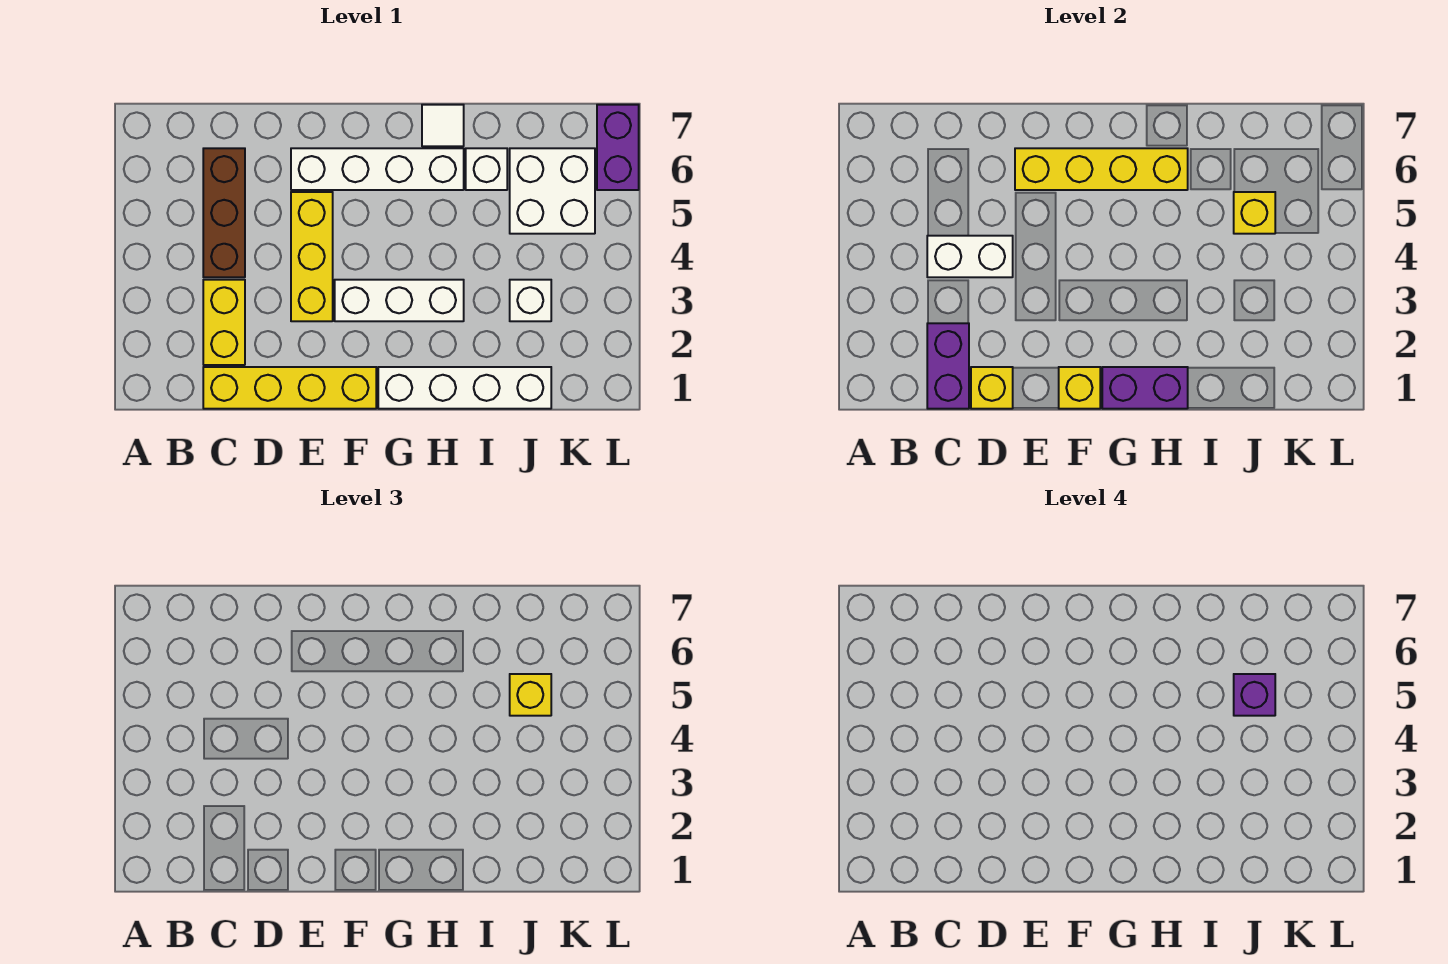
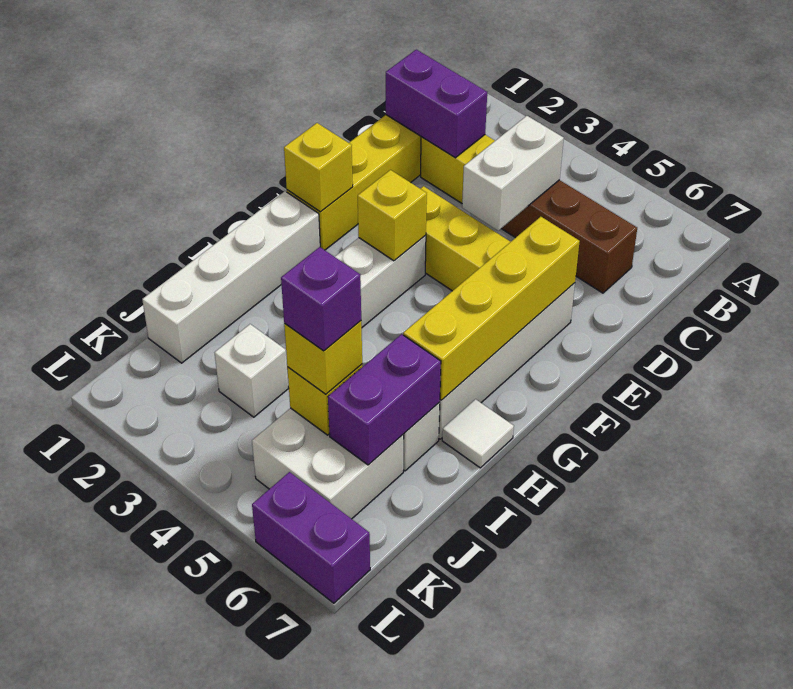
yellow 1x1 brick [971,367,1013,409] -> yellow 1x1 brick moved to [358,170,427,261]
purple 1x2 brick [1102,367,1188,409] -> purple 1x2 brick moved to [328,334,441,465]

